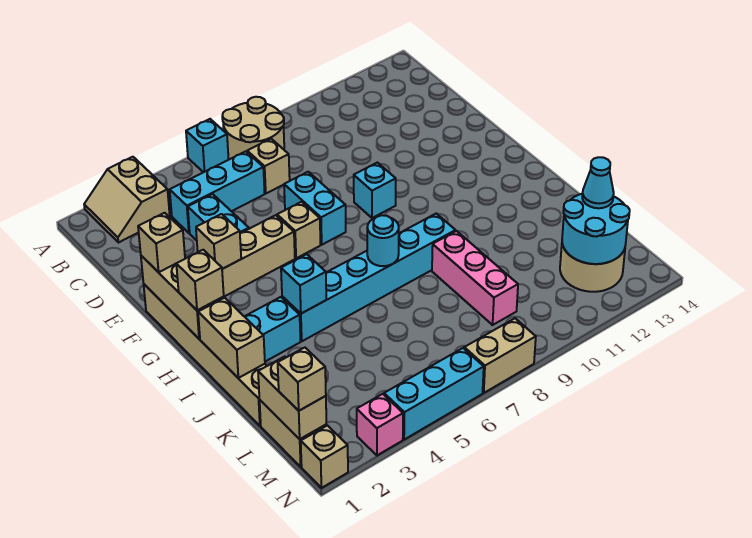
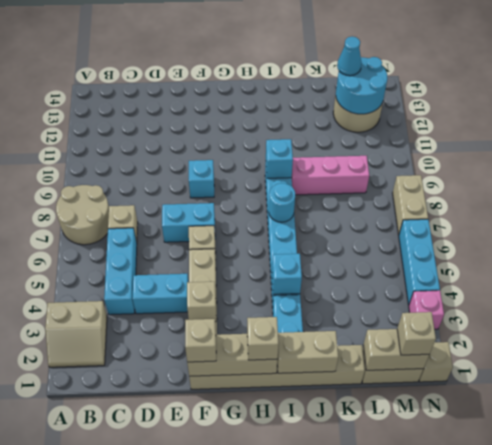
cyan 1x1 brick [186,119,229,172] -> cyan 1x1 brick moved to [266,139,293,178]

